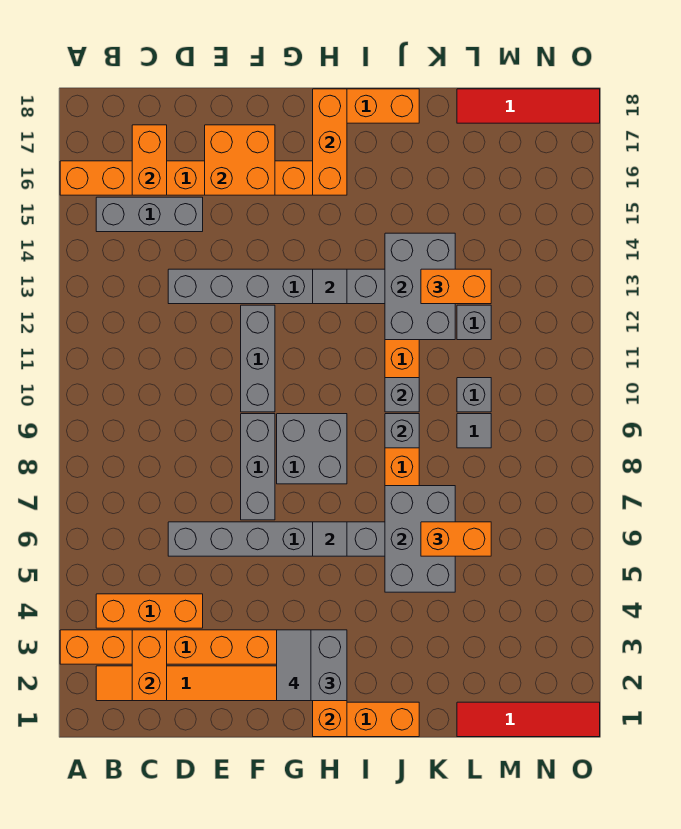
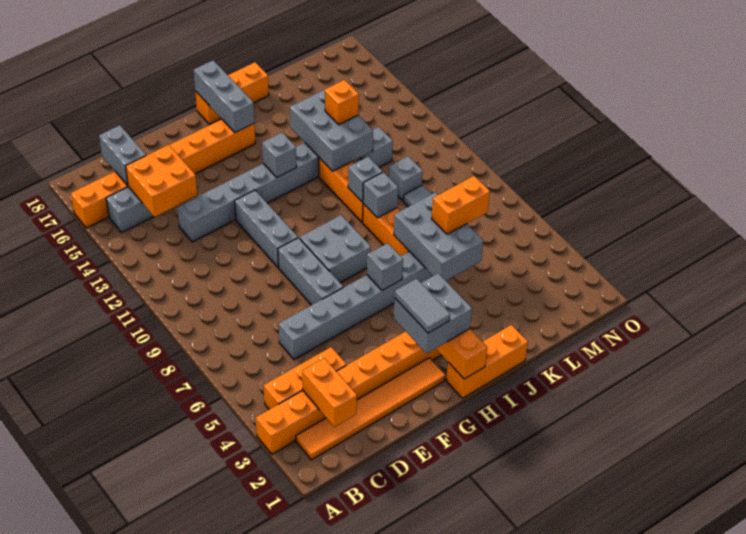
orange 1x2 brick [132,125,167,195] -> grey 1x2 brick [99,125,146,185]
orange 2x2 brick [205,125,275,195] -> orange 2x2 brick moved to [126,145,197,217]
grey 1x1 tile [313,522,347,556] -> grey 1x1 brick [367,243,403,290]
grey 1x1 tile [313,269,347,304] -> grey 1x1 brick [262,133,296,178]
orange 1x3 brick [313,89,347,195] -> grey 1x3 brick [194,60,254,133]
orange 1x2 brick [421,269,491,304] -> orange 1x1 brick [325,80,359,125]
red 1x4 tile [457,702,600,737] -> none
red 1x4 tile [457,89,600,123] -> none

